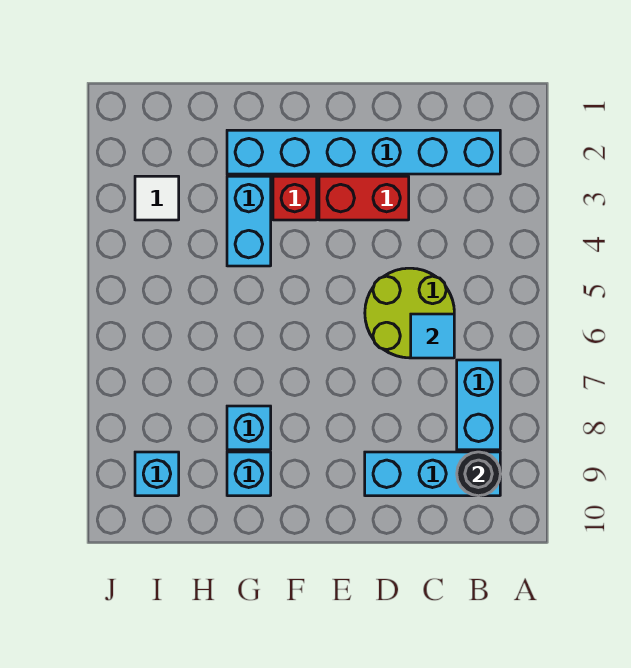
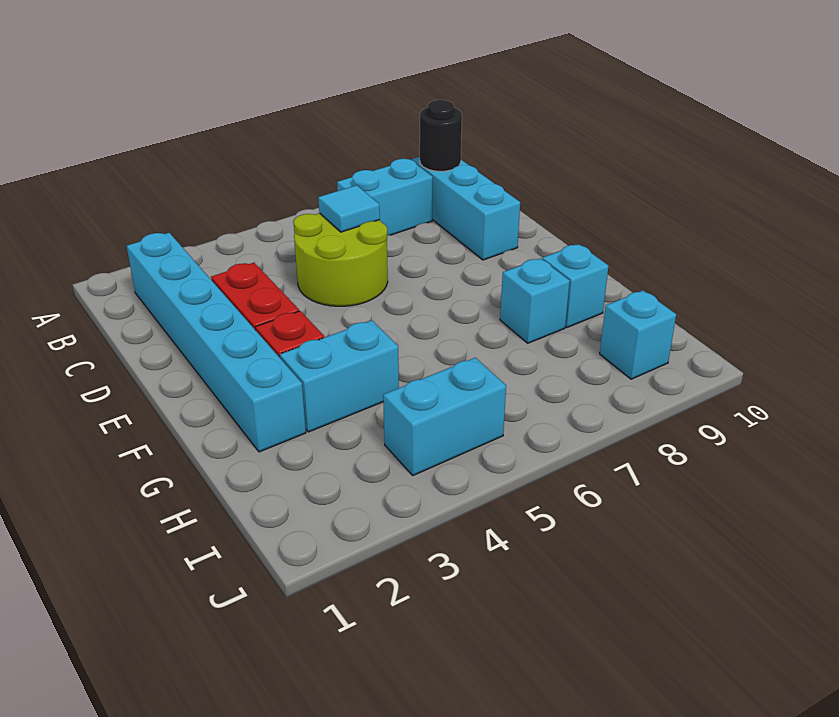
white 1x1 tile [135,176,179,220] -> none
none -> cyan 1x2 brick [383,358,506,476]

